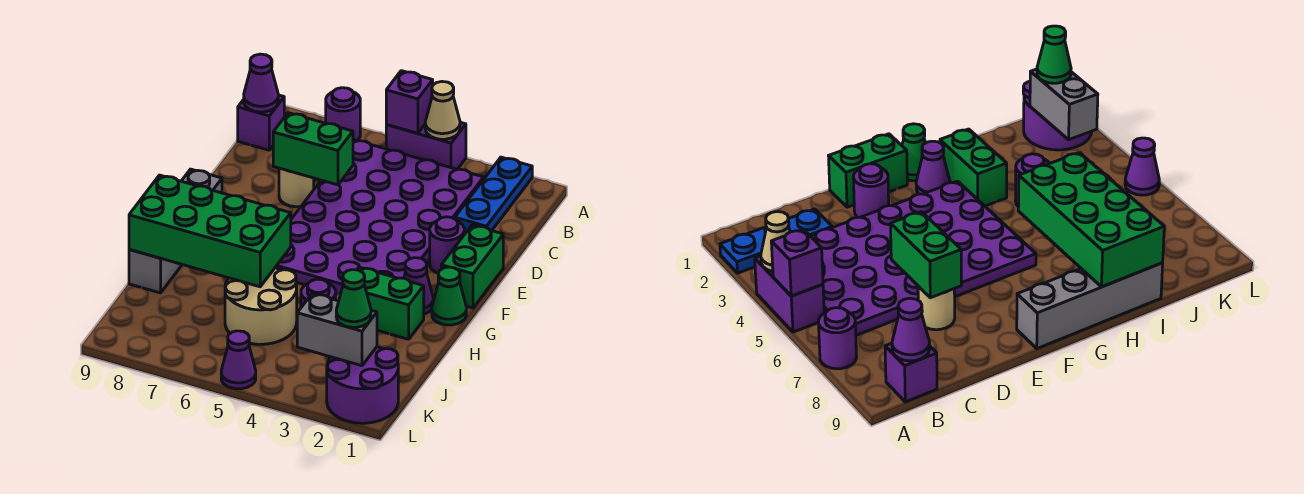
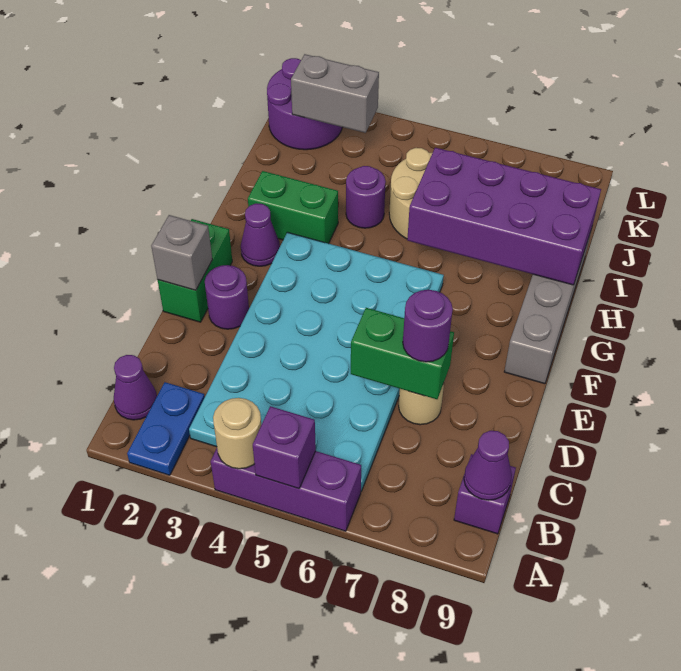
blue 1x3 plate [455,157,532,232] -> blue 1x2 plate [127,382,205,475]
purple 1x2 brick [386,122,466,169] -> purple 1x3 brick [211,449,361,531]
tan 1x1 cone [425,82,460,139] -> tan 1x1 round brick [213,398,261,469]
purple 1x1 round brick [326,88,360,141] -> purple 1x1 round brick moved to [403,290,453,362]
purple 4x6 plate [275,140,484,295] -> cyan 4x6 plate [189,232,444,491]
none -> grey 1x1 brick [151,215,212,290]
green 1x1 cone [432,267,466,325] -> none
green 2x4 brick [129,175,291,287] -> purple 2x4 brick [407,148,601,285]
green 1x1 cone [336,270,371,327] -> none
purple 1x1 cone [221,331,256,389] -> purple 1x1 cone moved to [114,355,157,420]

